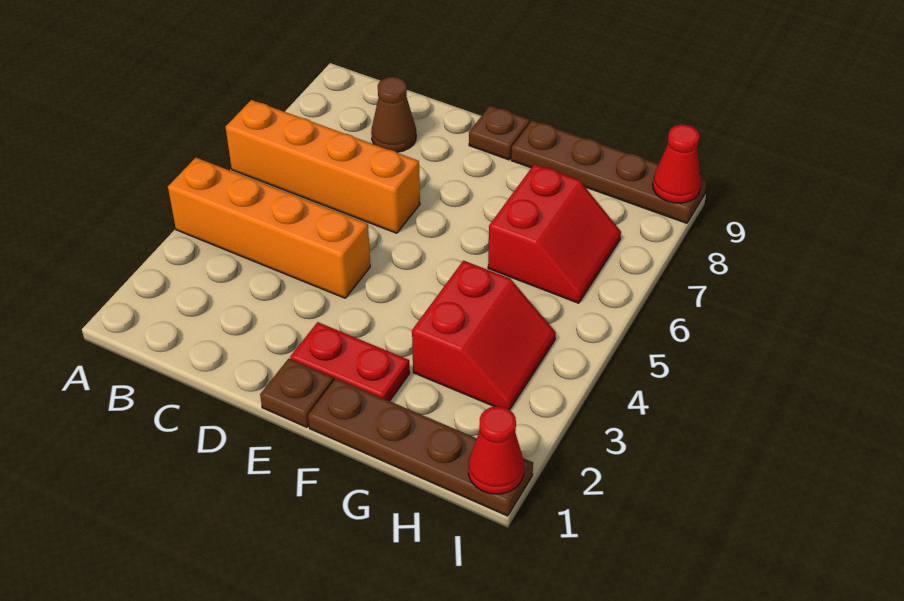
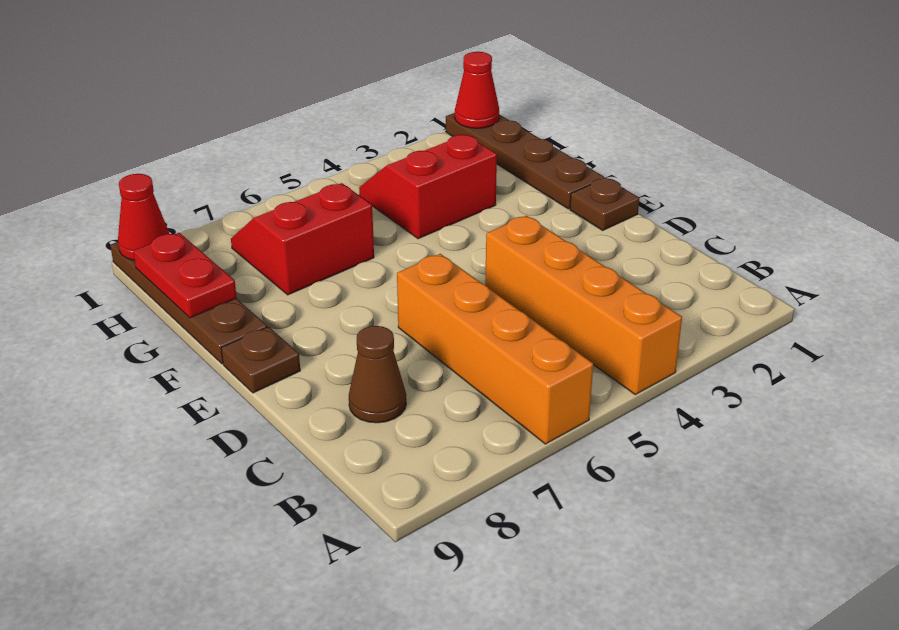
red 1x2 plate [290,322,410,401] -> red 1x2 plate moved to [133,233,237,318]

